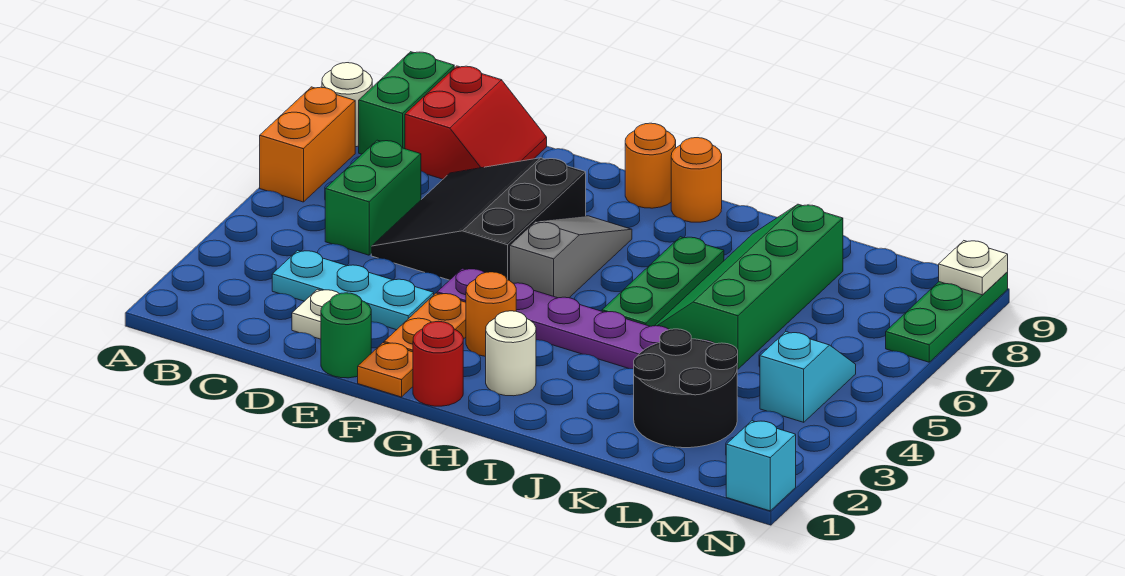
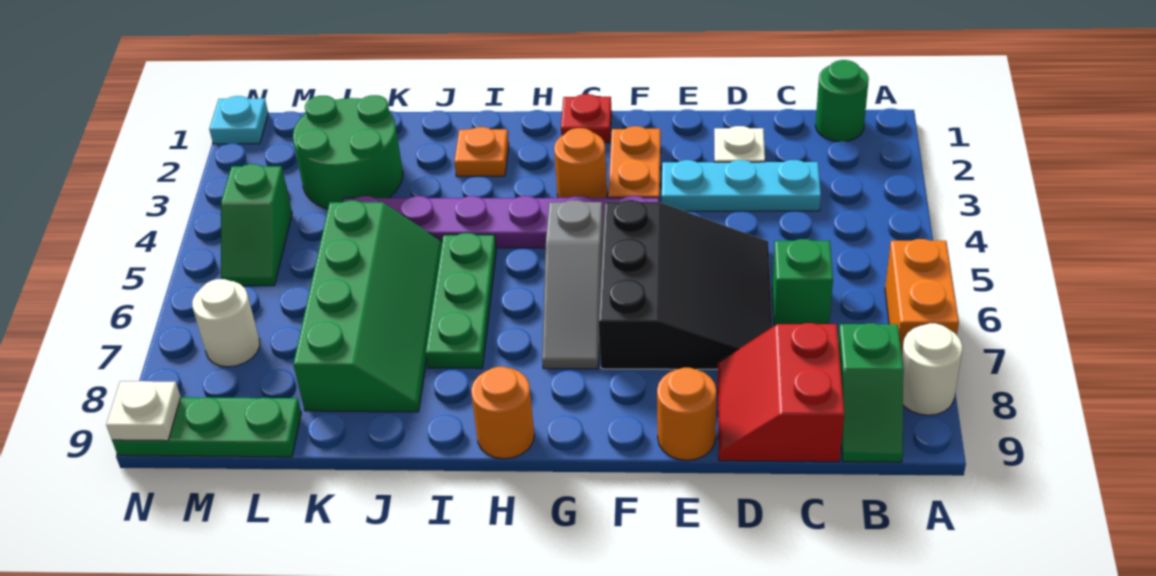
green 1x2 brick [359,52,454,154] -> green 1x2 slope [838,323,903,462]
green 1x2 brick [325,140,421,255] -> green 1x1 brick [772,239,833,326]
green 1x1 round brick [321,293,371,378] -> green 1x1 round brick moved to [816,60,869,142]
orange 1x1 plate [358,343,413,397] -> orange 1x1 plate moved to [454,127,509,177]
red 1x1 round brick [413,321,463,406] -> red 1x1 plate [561,94,612,143]
orange 1x1 round brick [625,123,676,208] -> orange 1x1 round brick moved to [657,368,717,460]
white 1x1 round brick [486,311,536,396] -> white 1x1 round brick moved to [192,279,260,367]
black 2x2 round brick [634,329,738,448] -> green 2x2 round brick [293,95,403,209]
cyan 1x2 slope [760,332,856,422] -> green 1x2 slope [221,164,292,286]
cyan 1x1 brick [726,421,796,511] -> cyan 1x1 plate [209,96,268,144]
green 1x3 plate [886,272,1008,362] -> green 1x3 plate turned to [112,397,301,457]

